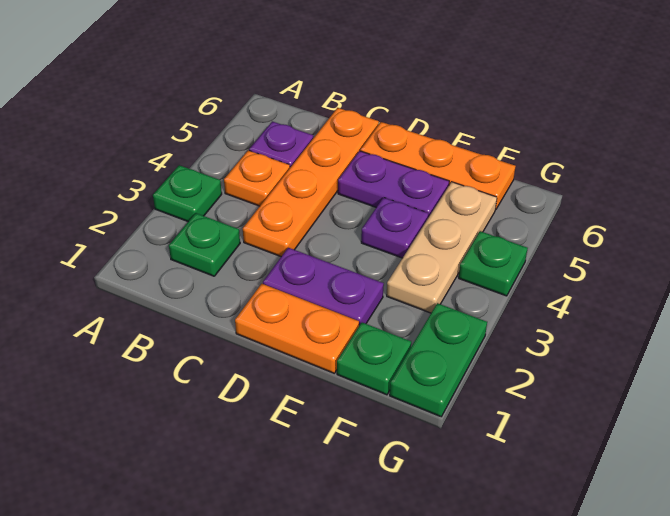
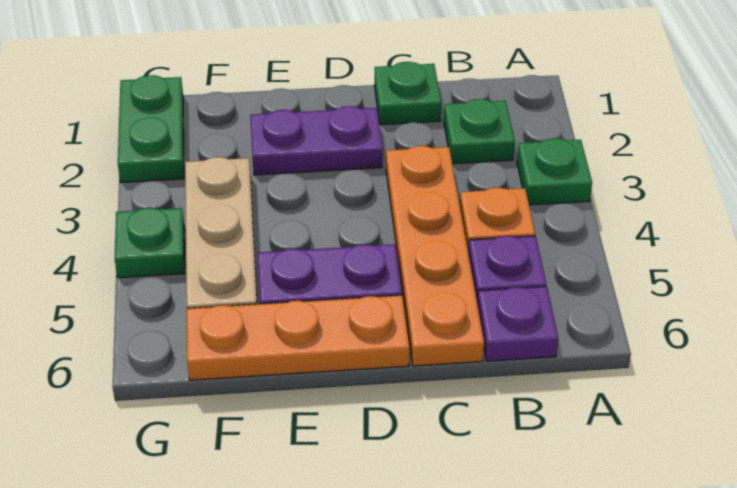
orange 1x2 plate [235,284,359,373] -> none
purple 1x1 plate [361,198,429,258] -> purple 1x1 plate moved to [478,287,558,361]
green 1x1 plate [337,323,411,395] -> green 1x1 plate moved to [374,62,441,125]

